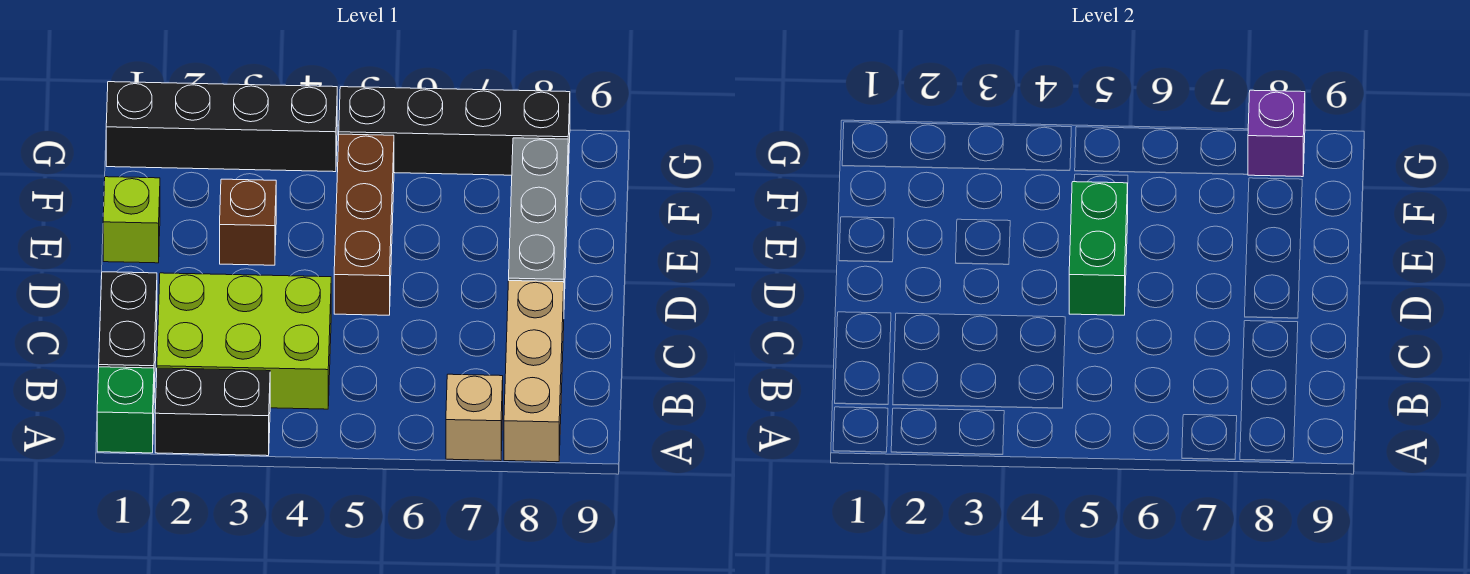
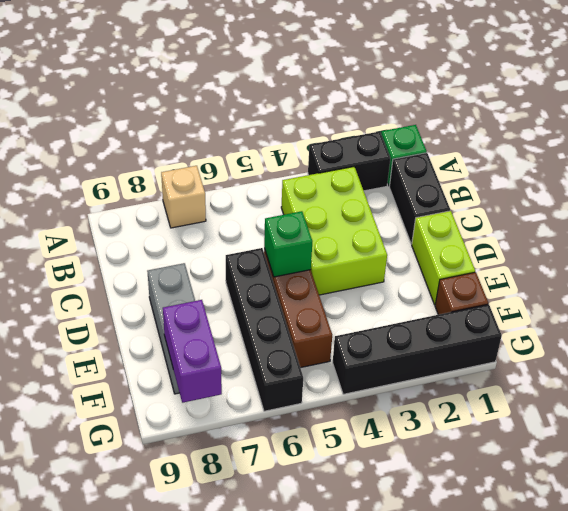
tan 1x3 brick [504,281,564,462] -> none
lime 2x3 brick [157,273,331,409] -> lime 2x3 brick turned to [281,167,387,295]
green 1x2 brick [1069,182,1128,315] -> green 1x1 brick [264,211,312,277]
lime 1x1 brick [103,177,160,263] -> lime 1x2 brick [412,211,475,305]
brown 1x1 brick [220,179,276,265] -> brown 1x1 brick moved to [435,272,488,315]
black 1x4 brick [339,87,570,175] -> black 1x4 brick turned to [226,248,303,411]
purple 1x1 brick [1248,90,1305,177] -> purple 1x2 brick [163,300,222,403]

